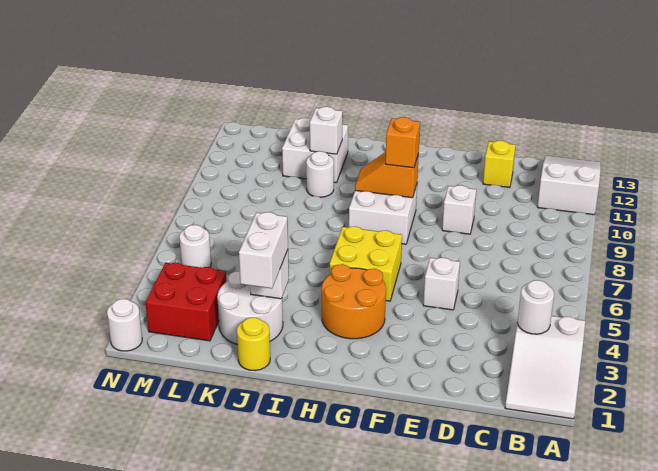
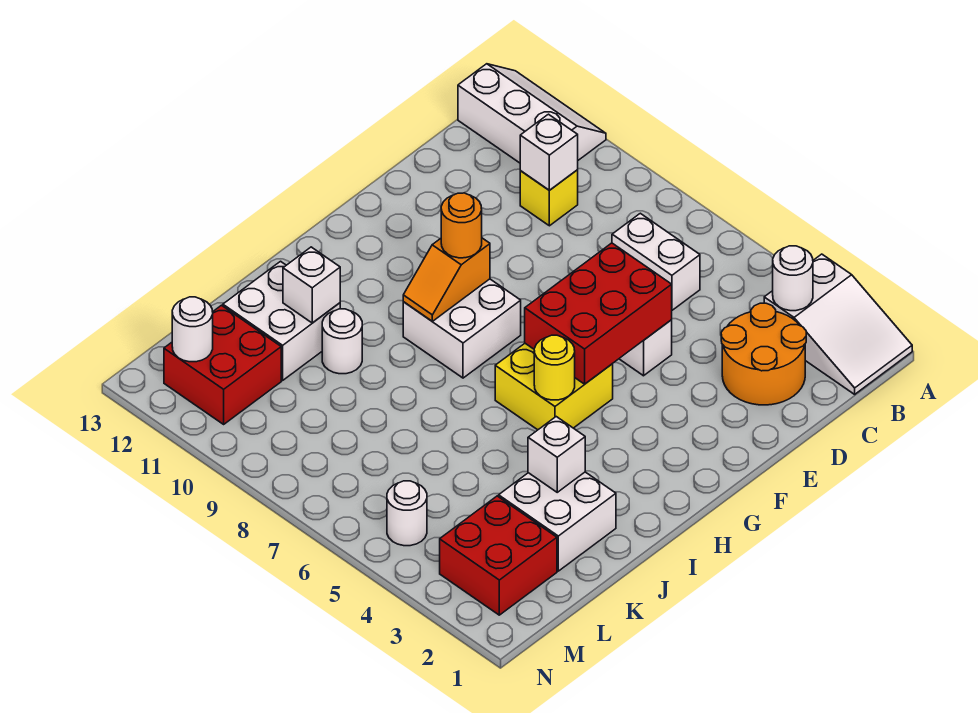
white 2x3 slope [537,156,601,215] -> white 2x3 slope turned to [458,64,606,163]
yellow 1x1 brick [483,141,516,188] -> yellow 1x1 brick moved to [520,170,578,226]
none -> red 2x3 brick [525,243,672,384]
white 1x1 brick [442,185,476,234] -> white 1x1 brick moved to [520,114,578,190]
orange 2x2 round brick [322,264,386,339] -> orange 2x2 round brick moved to [721,303,806,405]
orange 1x1 brick [385,117,420,168] -> orange 1x1 round brick [441,193,482,258]
yellow 1x1 round brick [237,318,270,371] -> yellow 1x1 round brick moved to [534,335,575,400]
white 2x2 round brick [217,271,283,345] -> white 2x2 brick [499,472,616,571]
white 1x2 brick [239,212,288,289] -> white 1x2 brick moved to [612,213,700,310]
none -> red 2x2 brick [164,305,281,424]
white 1x1 round brick [107,299,142,351] -> white 1x1 round brick moved to [172,297,213,362]

